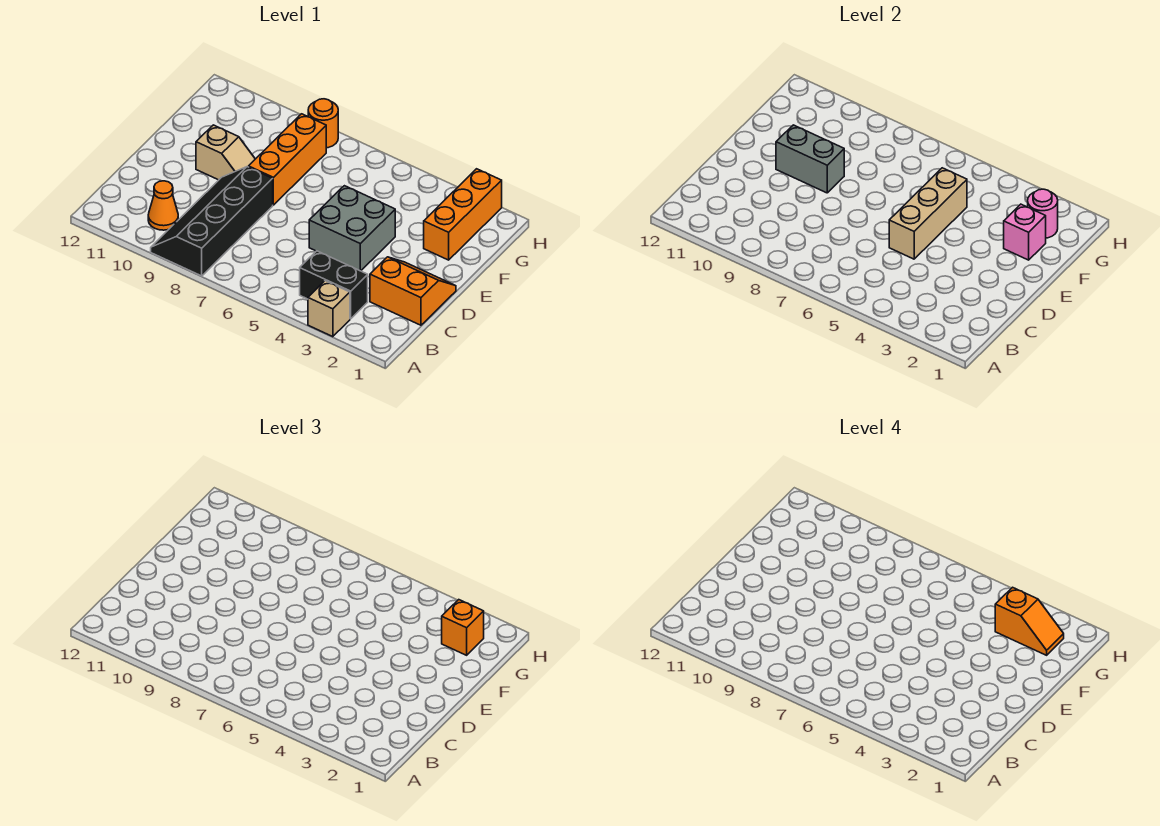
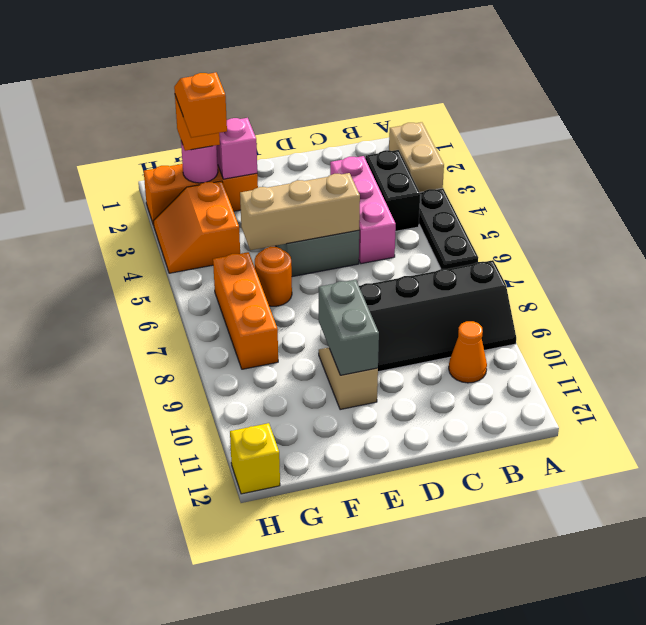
tan 1x1 brick [308,281,350,337] -> tan 1x2 brick [389,122,444,192]
none -> black 1x3 plate [419,188,478,269]
orange 2x2 slope [370,257,456,325] -> orange 2x2 slope moved to [153,181,240,273]
none -> pink 1x3 brick [330,156,396,264]
orange 1x3 brick [249,114,326,205] -> orange 1x3 brick turned to [213,252,278,369]
orange 1x1 round brick [308,99,338,148] -> orange 1x1 round brick moved to [255,247,292,306]
none -> yellow 1x1 brick [230,423,280,494]

